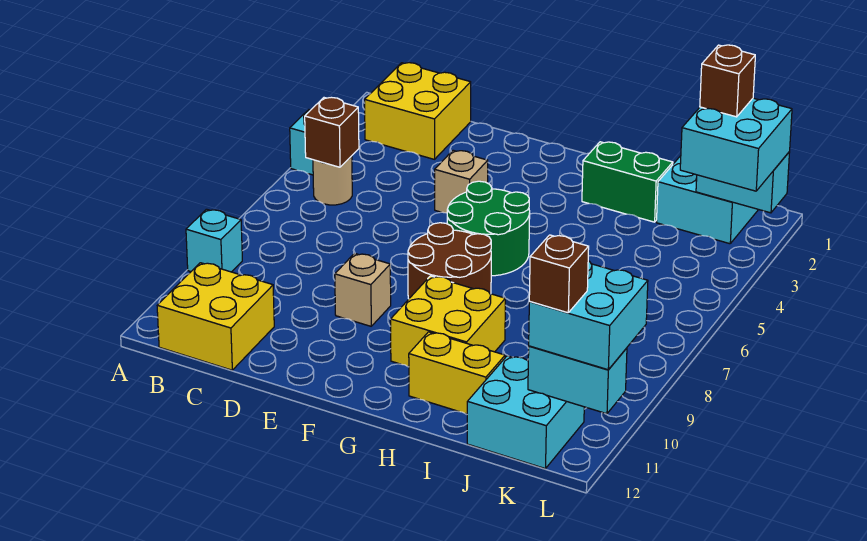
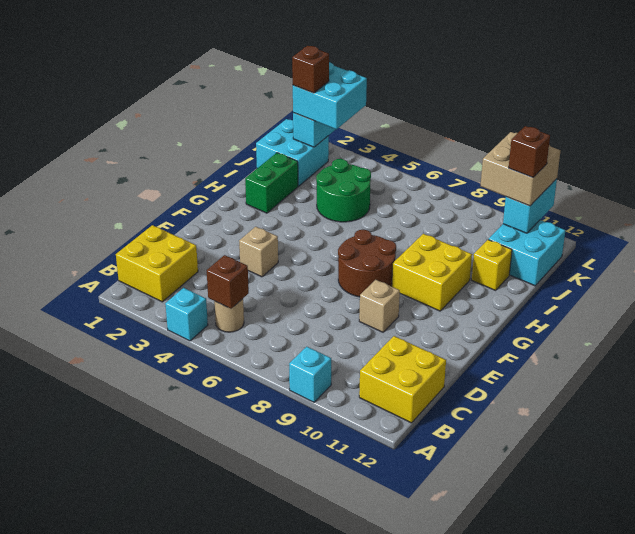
green 2x2 round brick [447,181,530,276] -> green 2x2 round brick moved to [316,159,371,222]
yellow 1x2 brick [409,332,505,414] -> yellow 1x1 brick [472,240,512,290]
cyan 2x2 brick [529,261,648,370] -> tan 2x2 brick [481,132,560,206]

